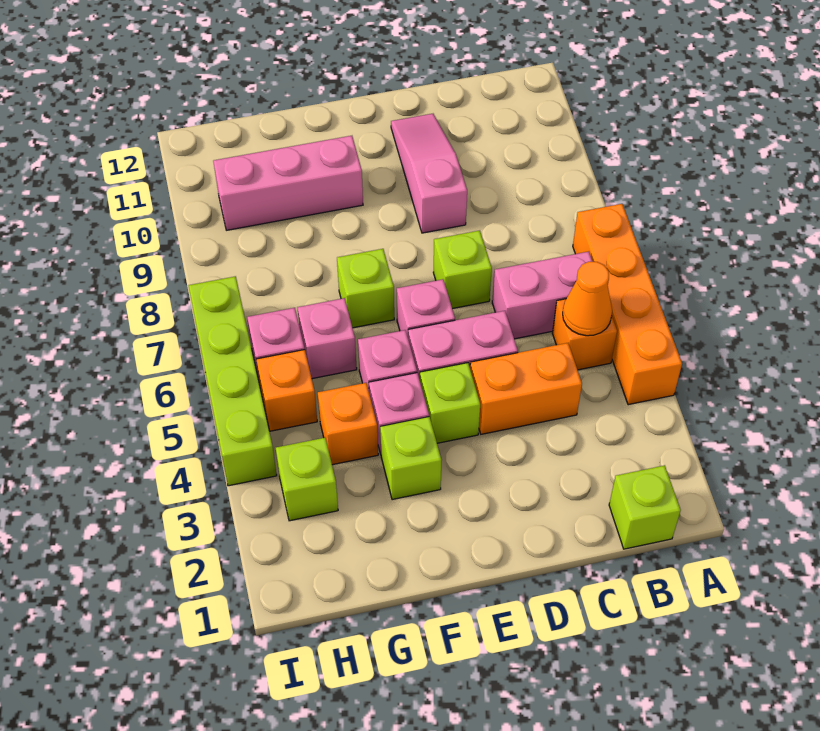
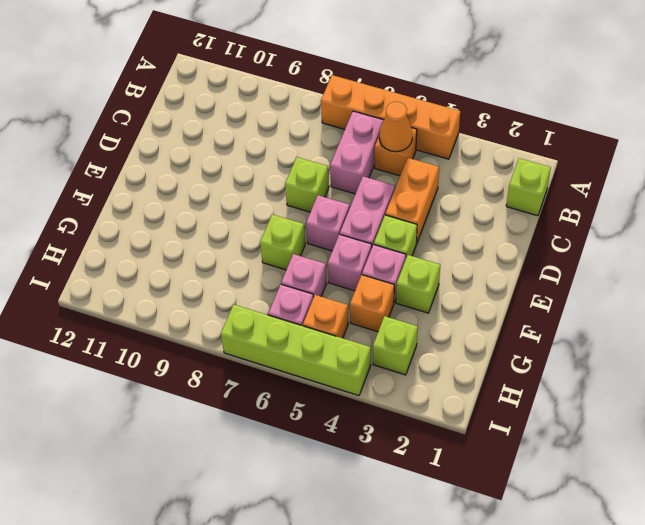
pink 1x3 slope [391,114,467,233] -> none
pink 1x3 brick [213,136,363,230] -> none

